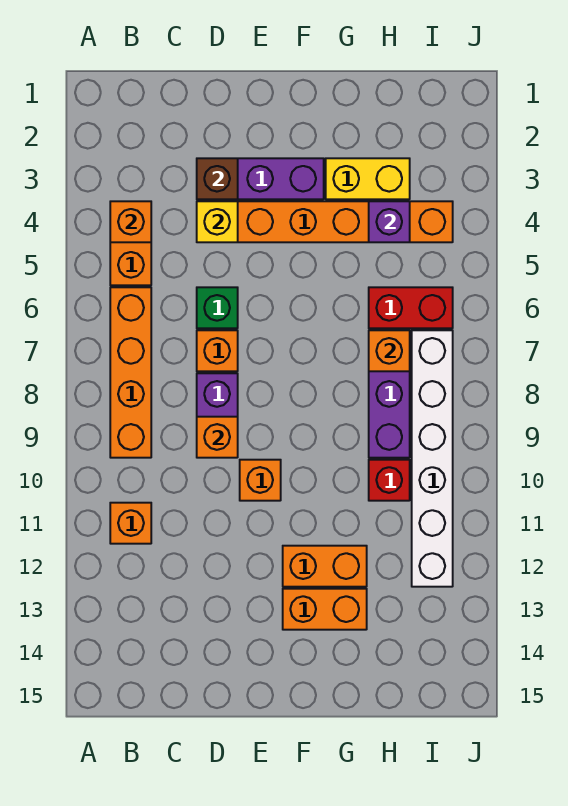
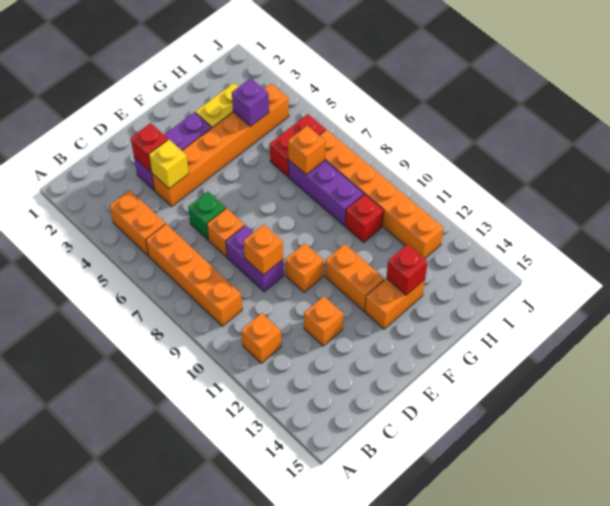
orange 1x1 brick [110,201,151,242] -> orange 1x1 brick moved to [304,296,343,346]
brown 1x1 brick [197,158,238,199] -> red 1x1 brick [131,123,168,172]
orange 1x2 brick [283,546,367,587] -> orange 1x2 brick turned to [325,244,384,311]
none -> red 1x1 brick [386,244,428,295]
white 1x6 brick [412,330,453,587] -> orange 1x6 brick [319,130,443,259]

